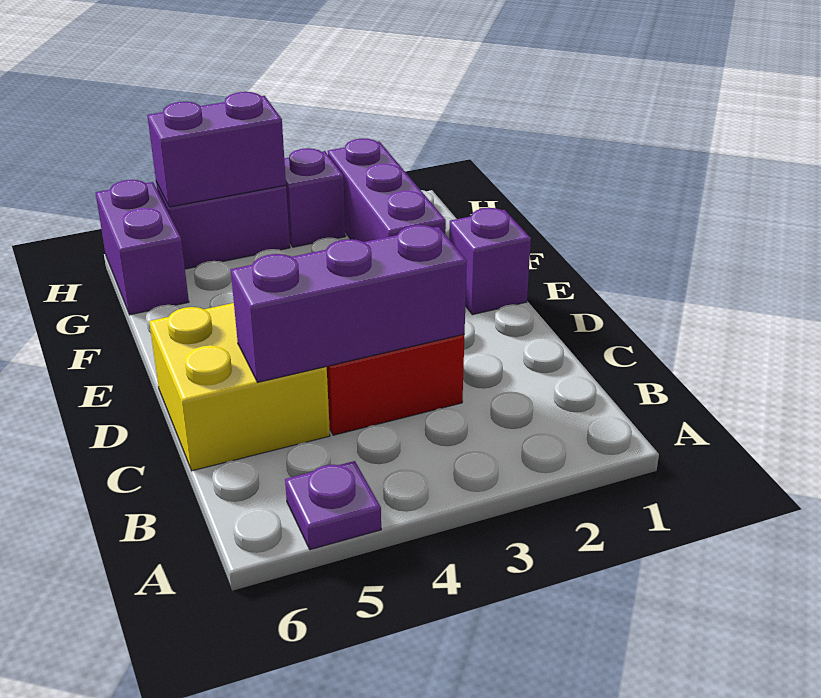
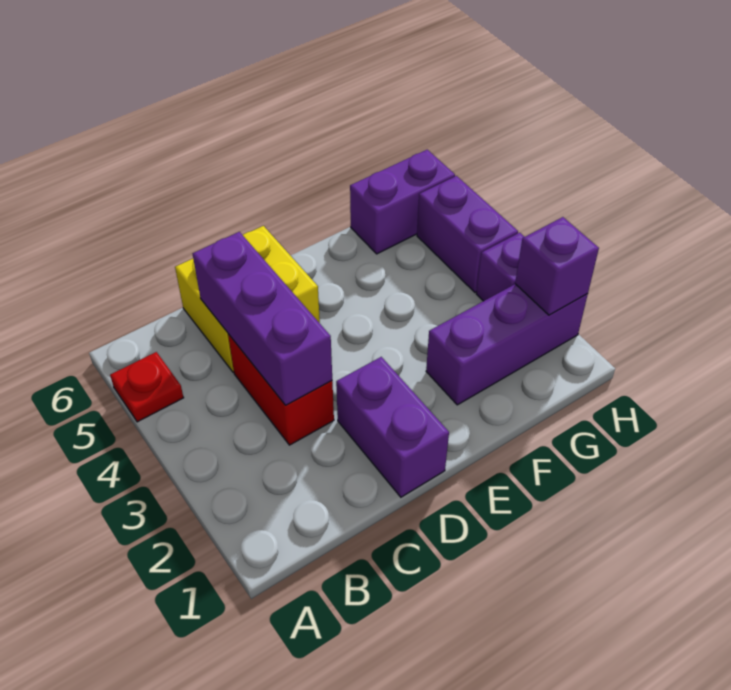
purple 1x1 plate [285,461,381,550] -> red 1x1 plate [110,352,184,422]
purple 1x1 brick [449,208,531,315] -> purple 1x1 brick moved to [515,217,599,315]
purple 1x2 brick [147,92,286,207] -> purple 1x2 brick moved to [336,357,449,497]

